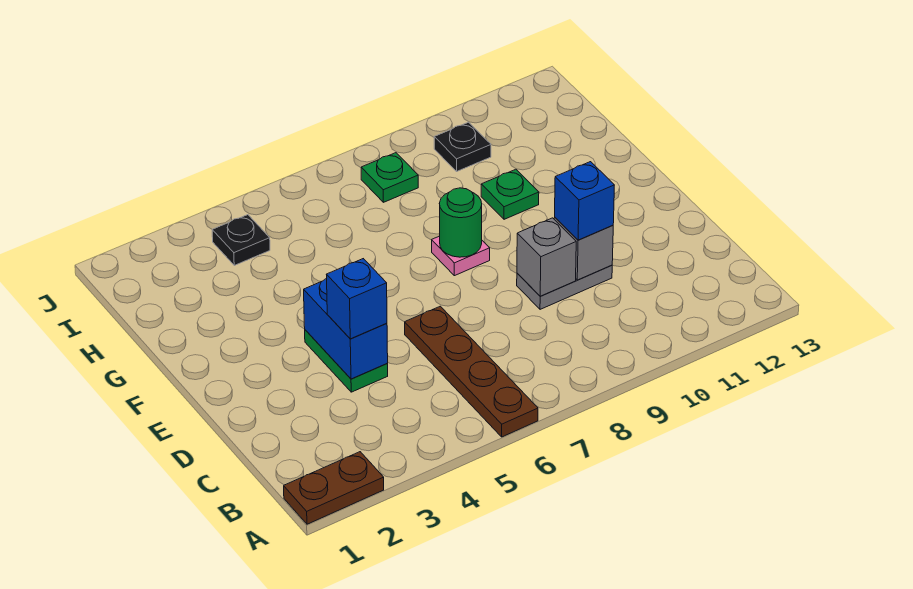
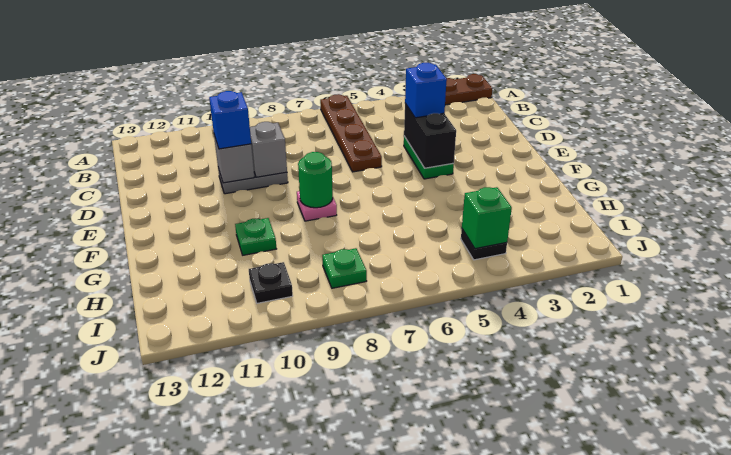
blue 1x2 brick [304,279,388,379] -> black 1x2 brick [404,104,456,168]
none -> green 1x1 brick [462,187,512,249]

